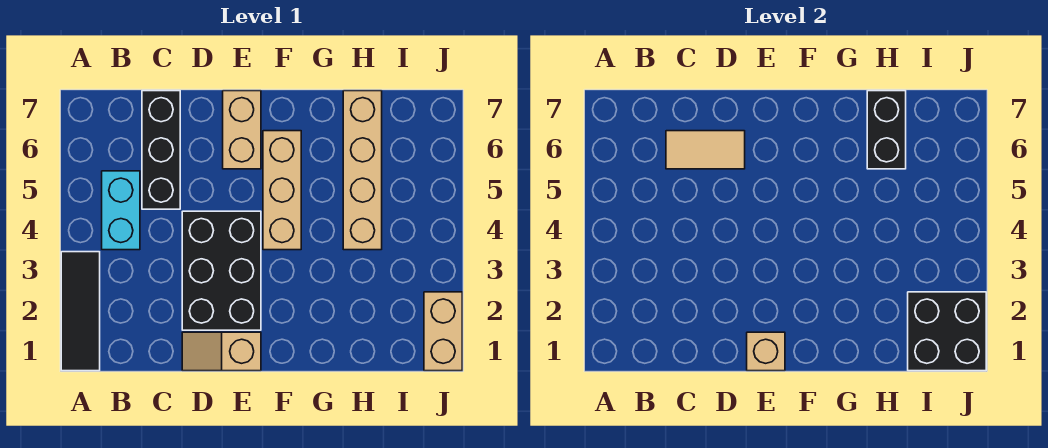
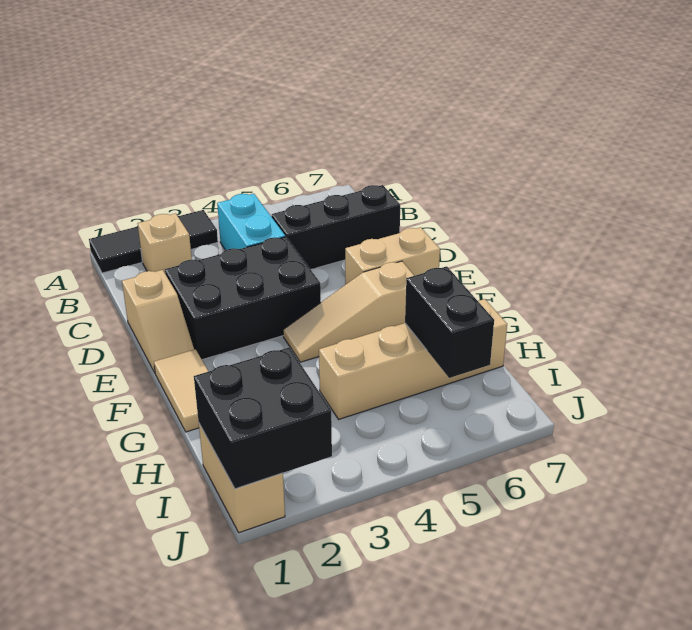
cyan 1x2 brick [102,171,140,250] -> cyan 1x2 brick turned to [217,194,285,250]
tan 1x2 tile [666,131,745,169] -> tan 1x2 tile moved to [154,349,208,432]
tan 1x2 slope [182,332,261,371] -> tan 1x2 slope turned to [122,270,194,373]
tan 1x1 brick [747,332,785,371] -> tan 1x1 brick moved to [138,213,192,273]
tan 1x3 brick [263,131,301,250] -> tan 1x3 slope [283,261,414,362]
black 1x2 brick [867,91,906,169] -> black 1x2 brick turned to [405,266,494,378]
tan 1x2 brick [424,292,462,371] -> tan 1x2 brick turned to [199,424,285,533]

